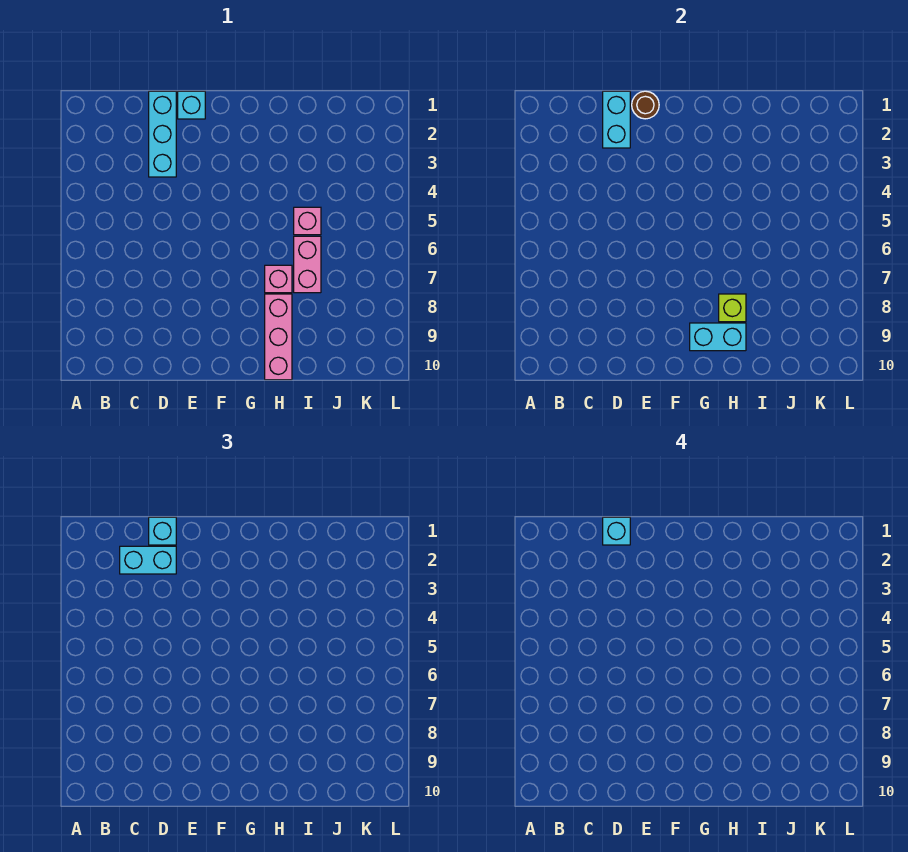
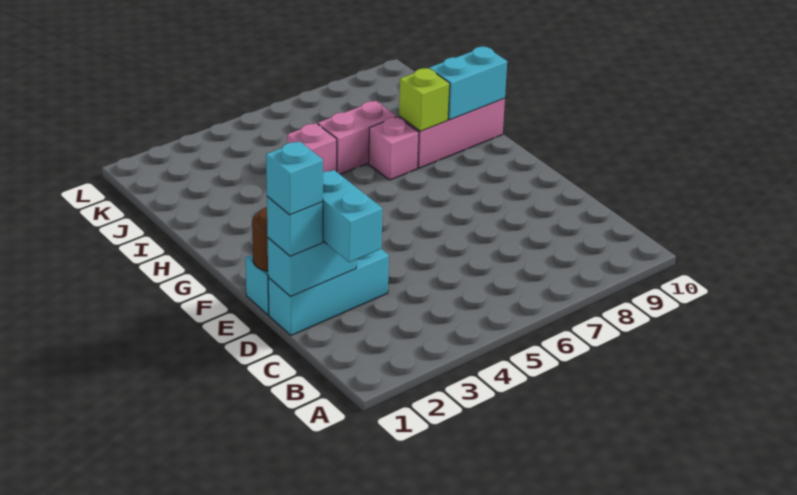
cyan 1x2 brick [690,323,746,351] -> cyan 1x2 brick turned to [429,47,507,120]

